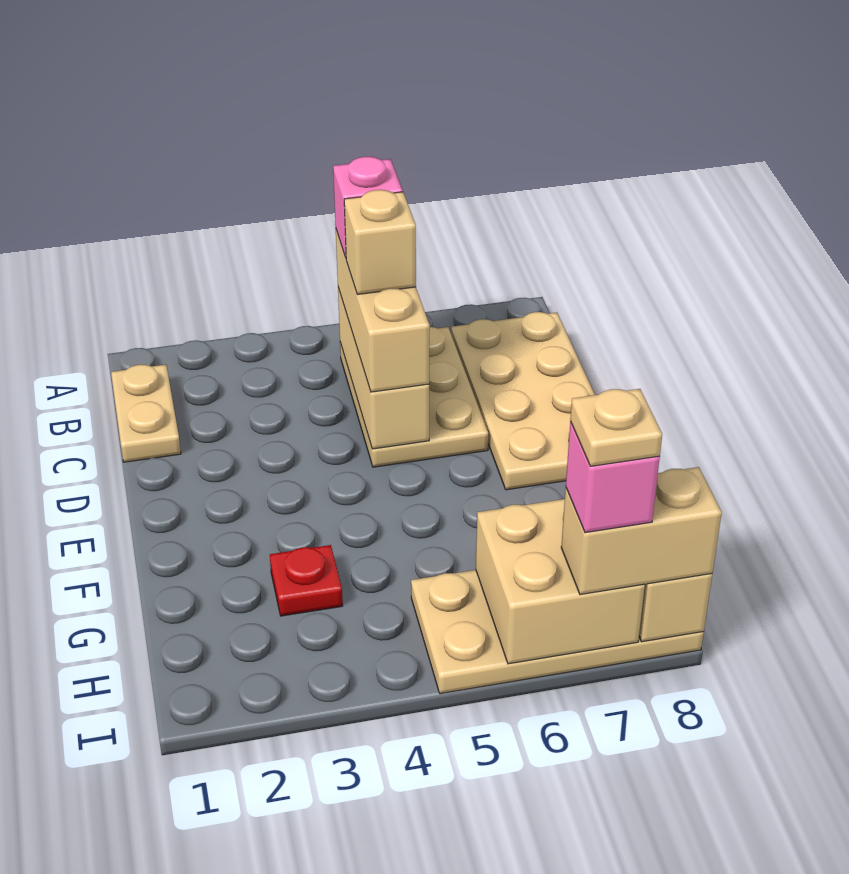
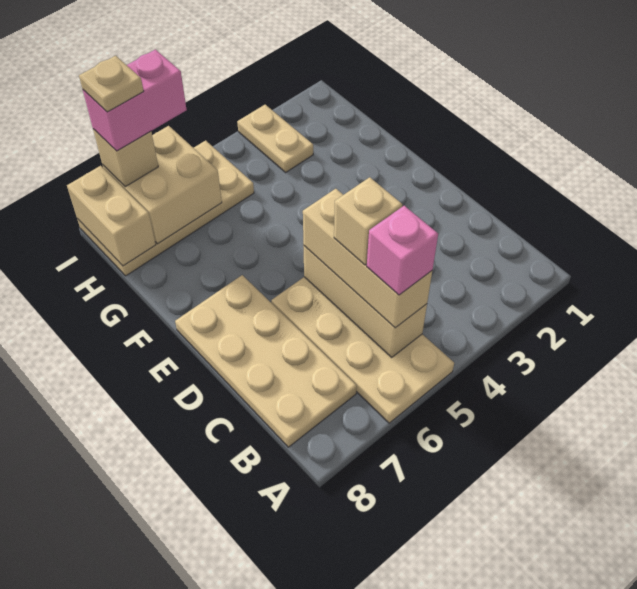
tan 1x2 plate [111,365,181,462] -> tan 1x2 plate moved to [237,105,313,172]
tan 2x3 plate [340,327,488,467] -> tan 2x4 plate [271,277,454,423]
red 1x1 plate [270,545,343,616] -> none
tan 1x2 brick [561,467,722,595] -> tan 1x1 brick [93,129,158,187]
pink 1x1 brick [566,422,660,533] -> pink 1x2 brick [83,49,187,151]

